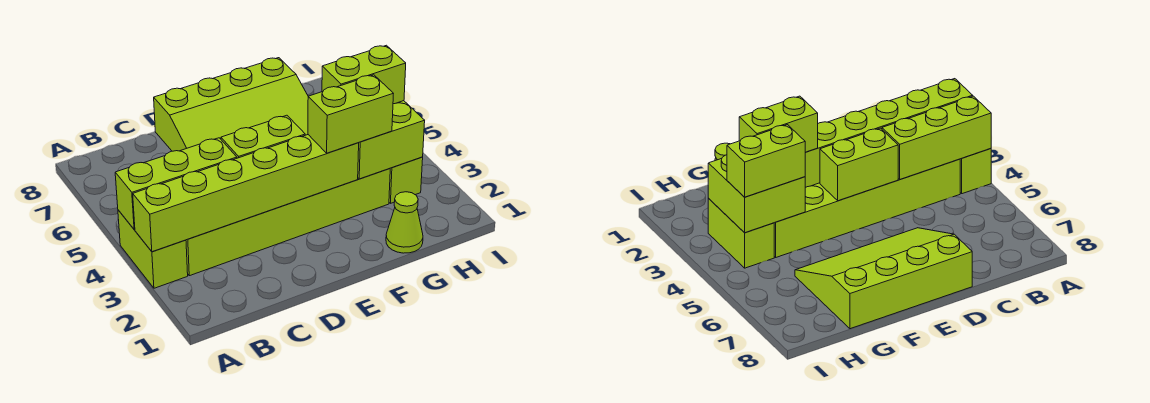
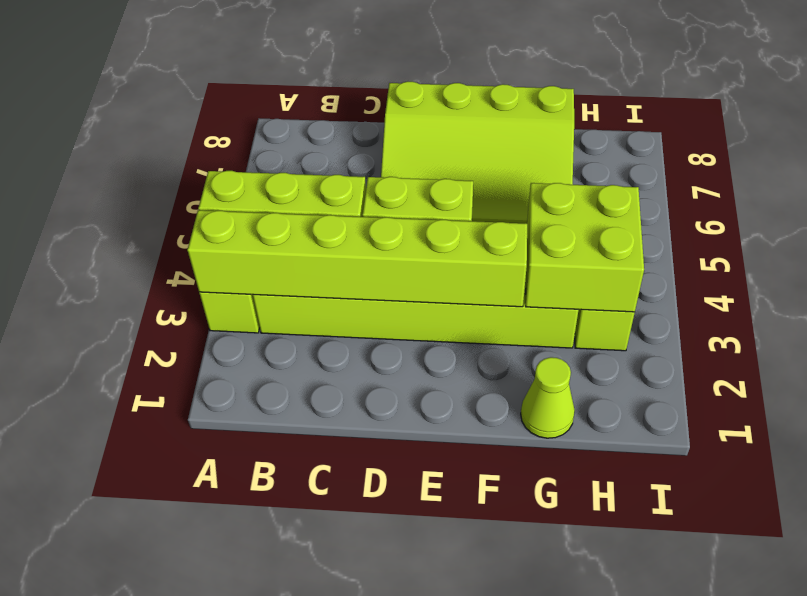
lime 1x2 brick [308,75,393,153] -> none
lime 1x2 brick [322,45,406,104] -> none

